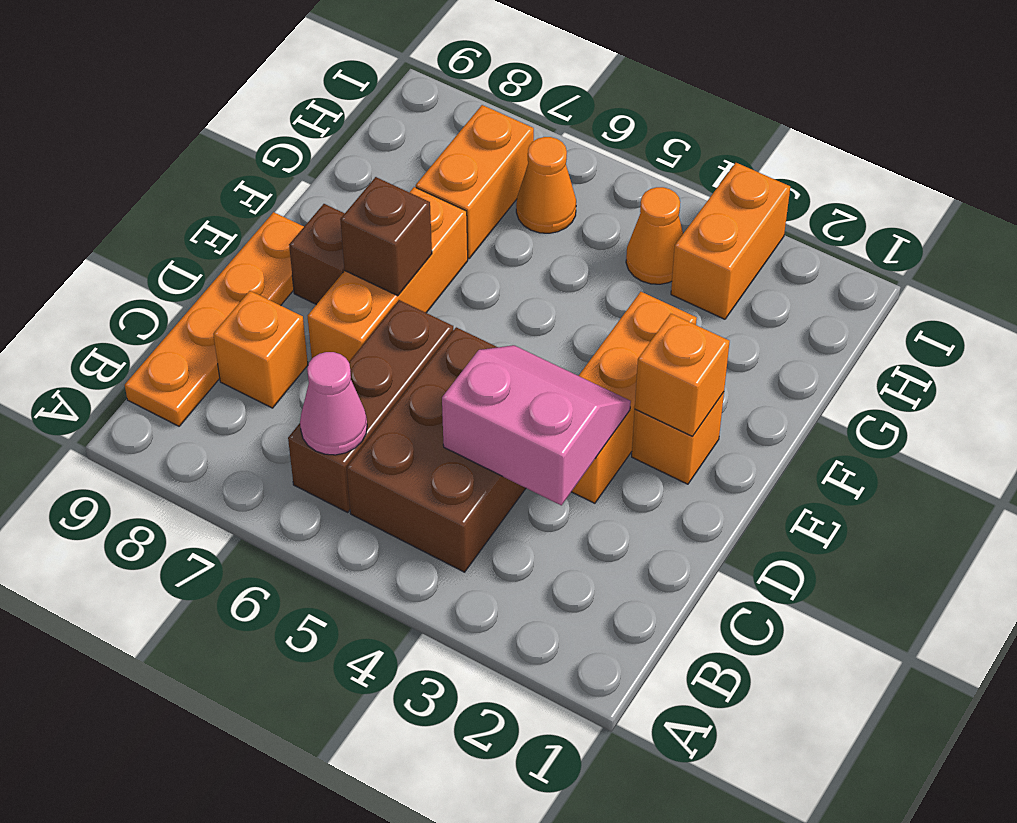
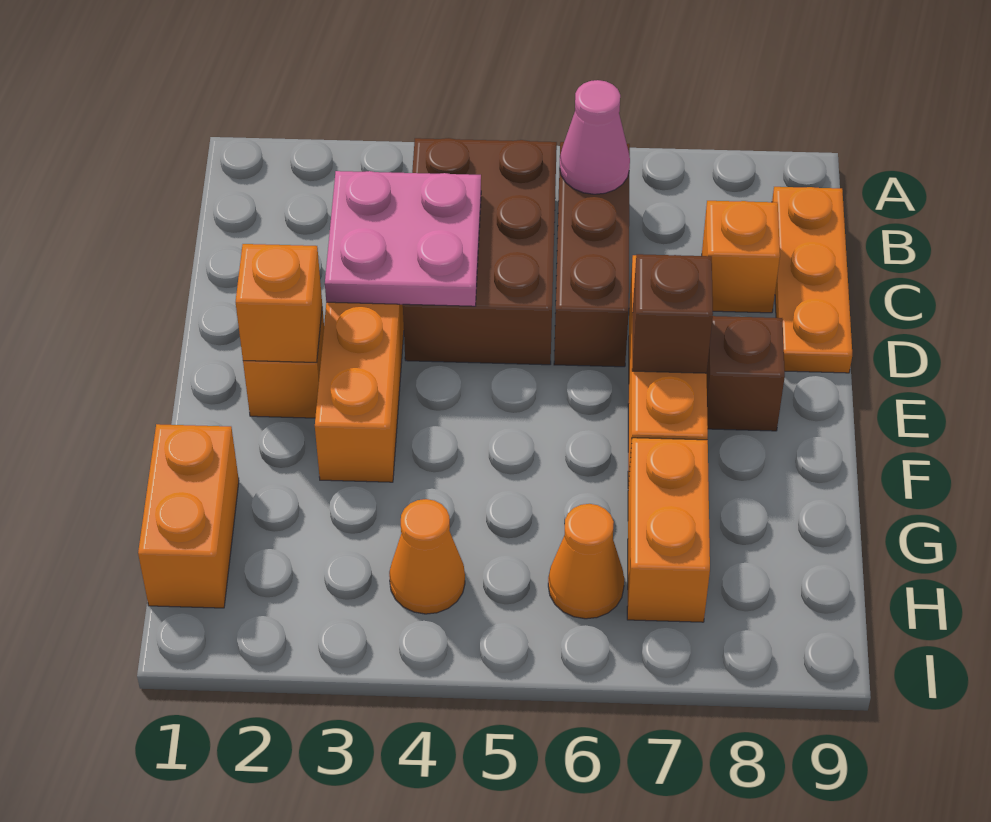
orange 1x4 plate [125,212,304,426] -> orange 1x3 plate [772,187,852,373]
pink 2x2 slope [442,345,631,505] -> pink 2x2 plate [325,171,481,306]
orange 1x2 brick [671,163,790,319] -> orange 1x2 brick moved to [138,424,239,608]

